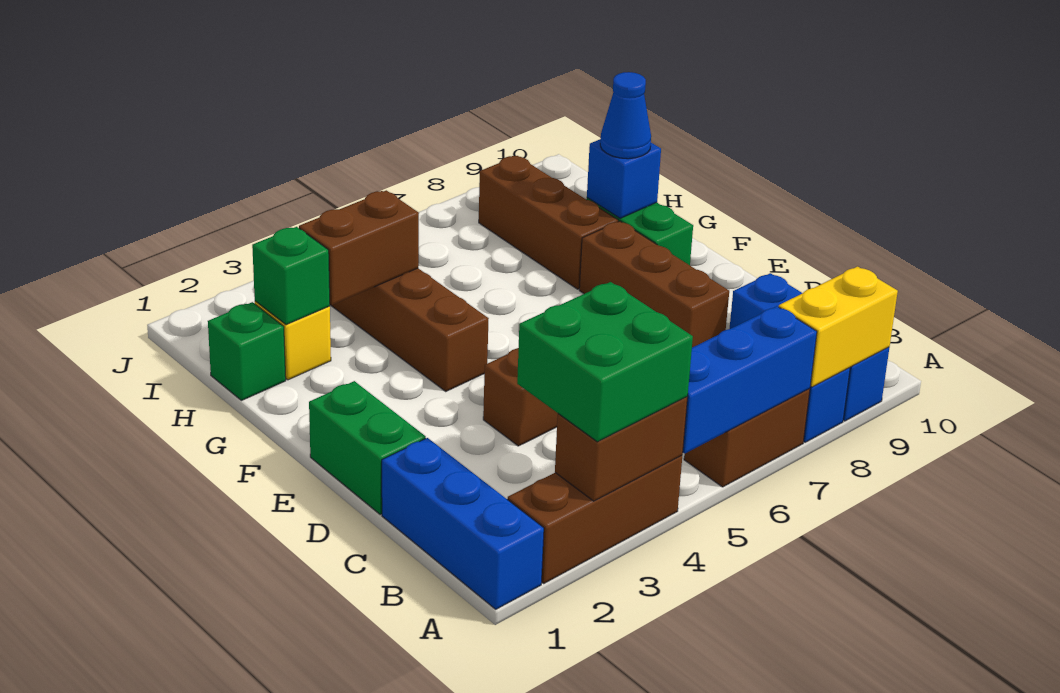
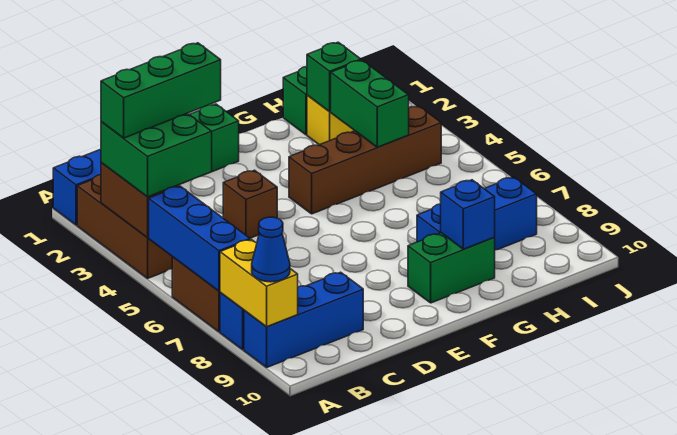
none -> green 1x3 brick [101,43,221,138]
brown 1x3 brick [579,221,729,347] -> none
brown 1x3 brick [479,156,618,289] -> blue 1x3 brick [417,177,537,250]
blue 1x1 cone [600,72,651,159] -> blue 1x1 cone moved to [252,217,290,282]
brown 1x2 brick [299,190,419,305] -> green 1x2 brick [331,60,409,147]

